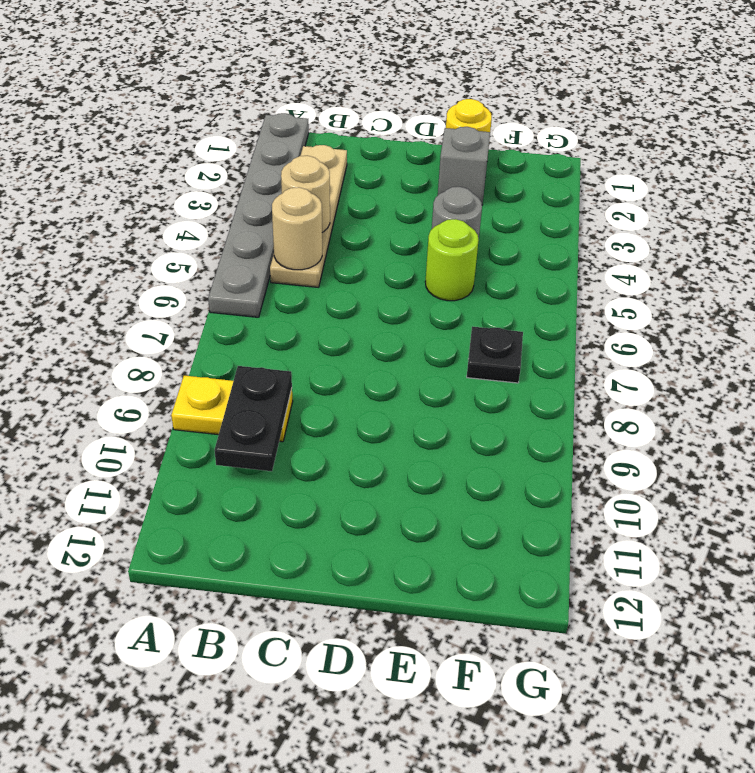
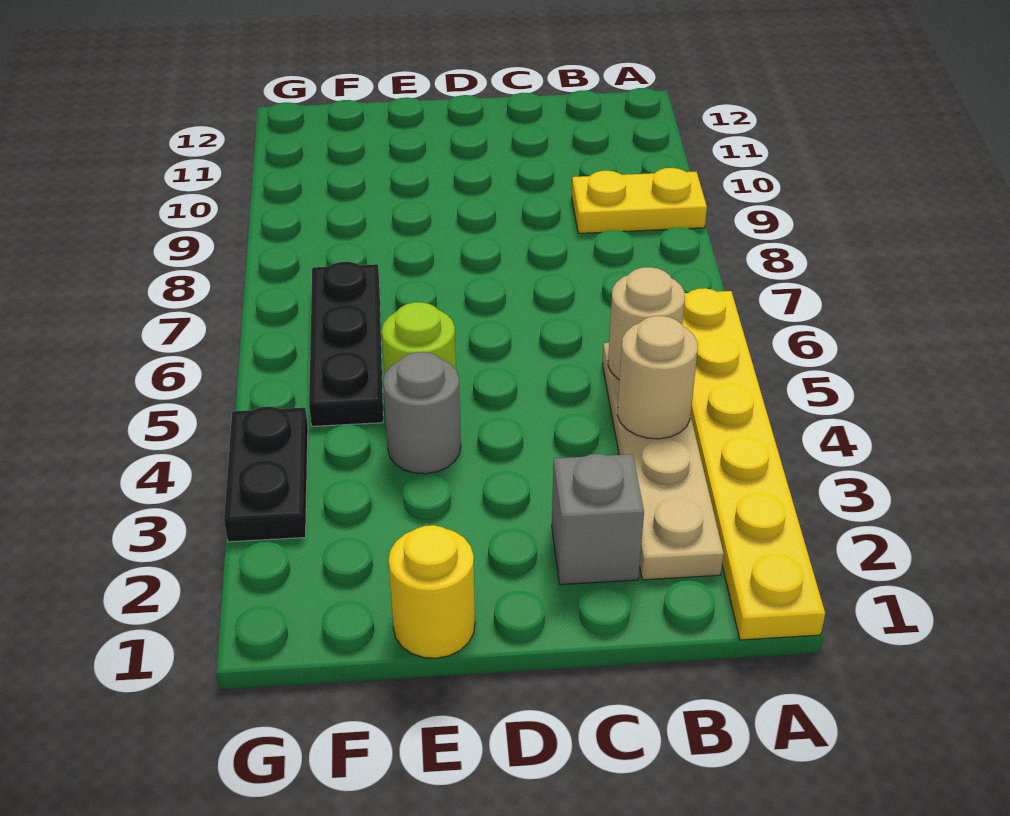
grey 1x6 plate [208,113,309,317] -> yellow 1x6 plate [682,288,825,640]
black 1x2 plate [214,366,292,471] -> black 1x2 plate moved to [224,407,308,542]
grey 1x1 brick [438,127,490,205] -> grey 1x1 brick moved to [552,454,644,585]
black 1x1 plate [467,327,523,383] -> black 1x3 plate [309,262,383,426]

